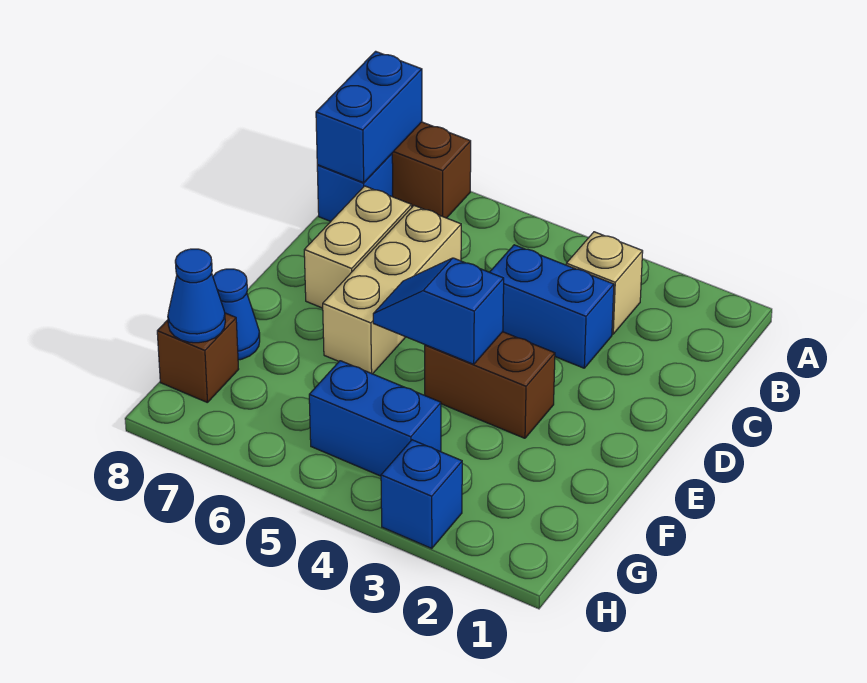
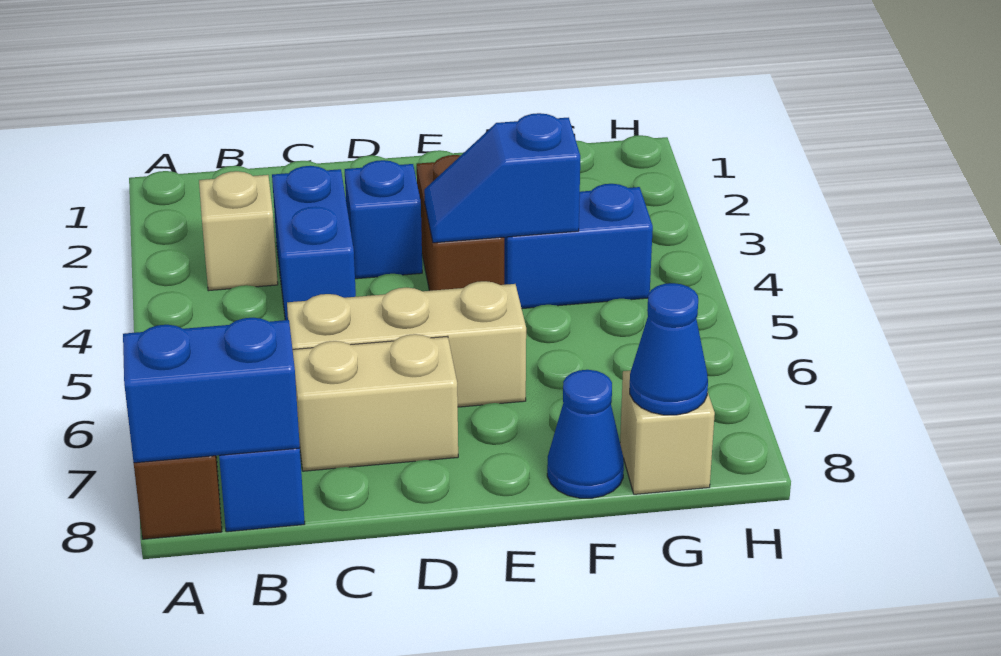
blue 1x2 slope [373,258,504,364] -> blue 1x2 slope turned to [424,113,580,243]
blue 1x2 brick [309,361,441,476] -> blue 1x2 brick turned to [504,184,653,308]
brown 1x1 brick [157,313,239,403] -> tan 1x1 brick [620,370,715,494]
blue 1x1 brick [381,440,462,549] -> blue 1x1 brick moved to [345,160,422,279]

